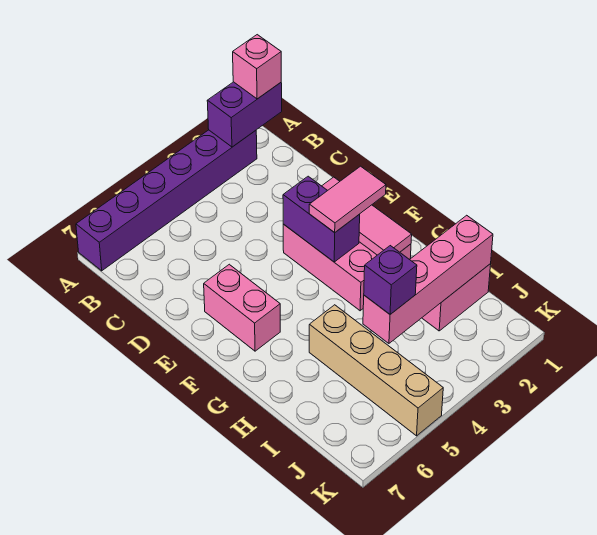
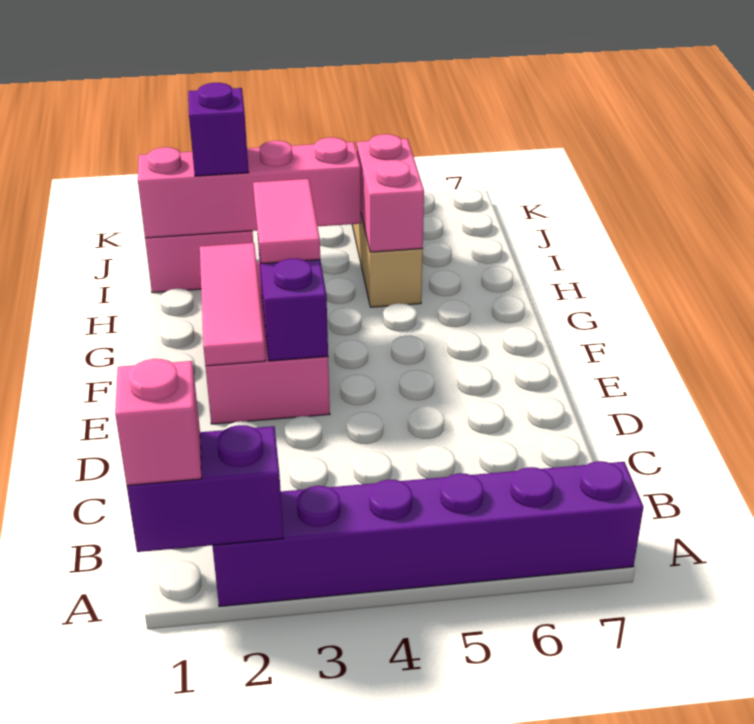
pink 1x2 brick [204,264,280,351] -> pink 1x2 brick moved to [357,134,424,252]
pink 1x2 tile [309,166,386,233] -> pink 1x2 tile turned to [253,179,320,264]
purple 1x1 brick [364,246,417,314] -> purple 1x1 brick moved to [188,83,249,176]

